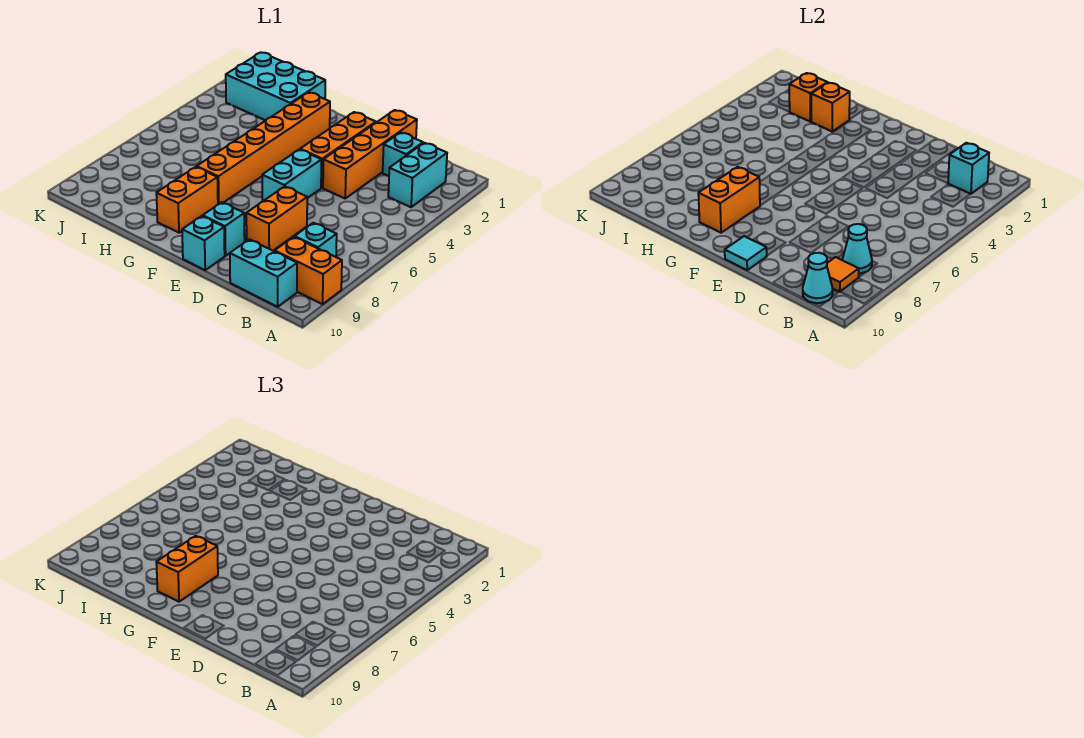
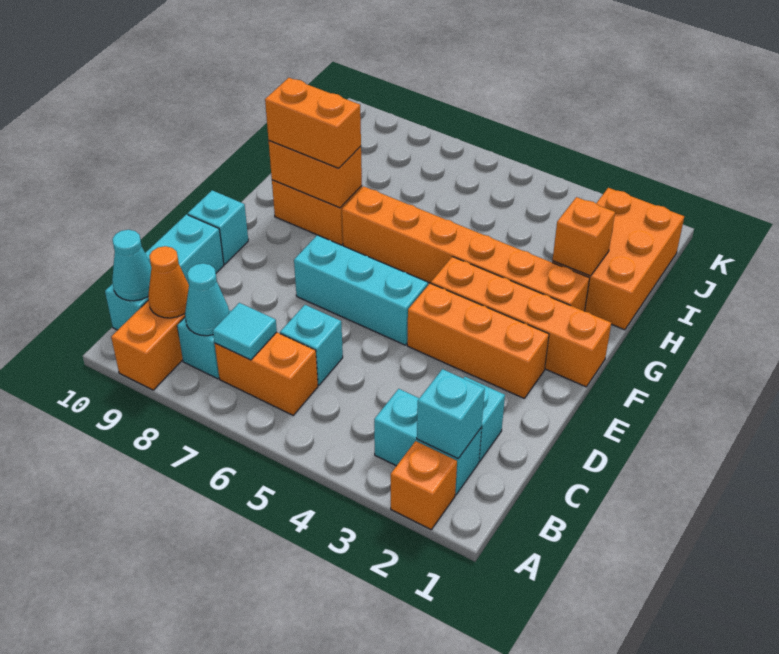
orange 1x1 tile [827,257,859,292] -> orange 1x1 cone [148,246,189,318]
cyan 1x2 brick [230,239,297,307] -> cyan 1x3 brick [105,214,224,330]
orange 1x4 brick [323,110,417,198] -> orange 1x4 brick moved to [431,257,611,387]
orange 1x2 brick [246,186,307,251] -> orange 1x2 brick moved to [215,332,318,415]
cyan 1x2 brick [262,149,321,202] -> cyan 1x3 brick [294,235,428,345]
cyan 1x1 brick [203,202,245,256] -> cyan 1x1 brick moved to [280,305,343,385]
cyan 1x1 tile [725,236,767,270] -> cyan 1x1 tile moved to [213,303,277,360]
cyan 2x3 brick [226,53,325,120] -> orange 2x3 brick [552,188,684,330]
orange 1x1 brick [789,73,828,121] -> orange 1x1 brick moved to [391,441,457,529]

